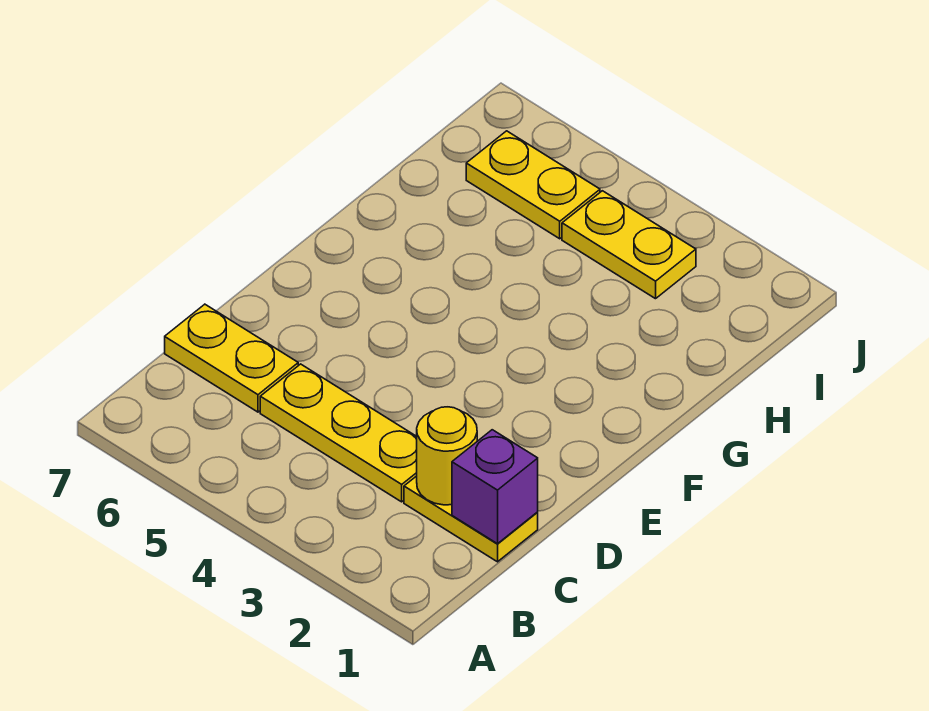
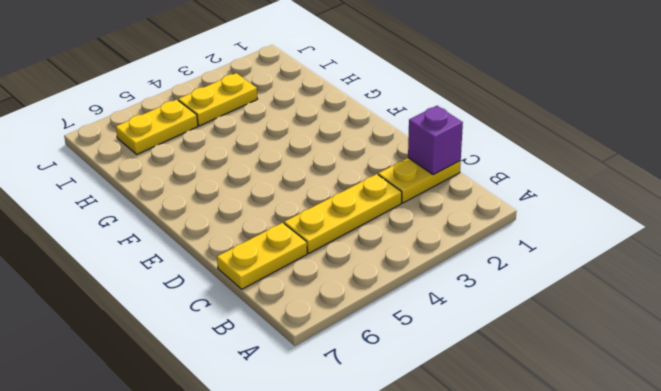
yellow 1x1 round brick [417,407,477,505] -> none

